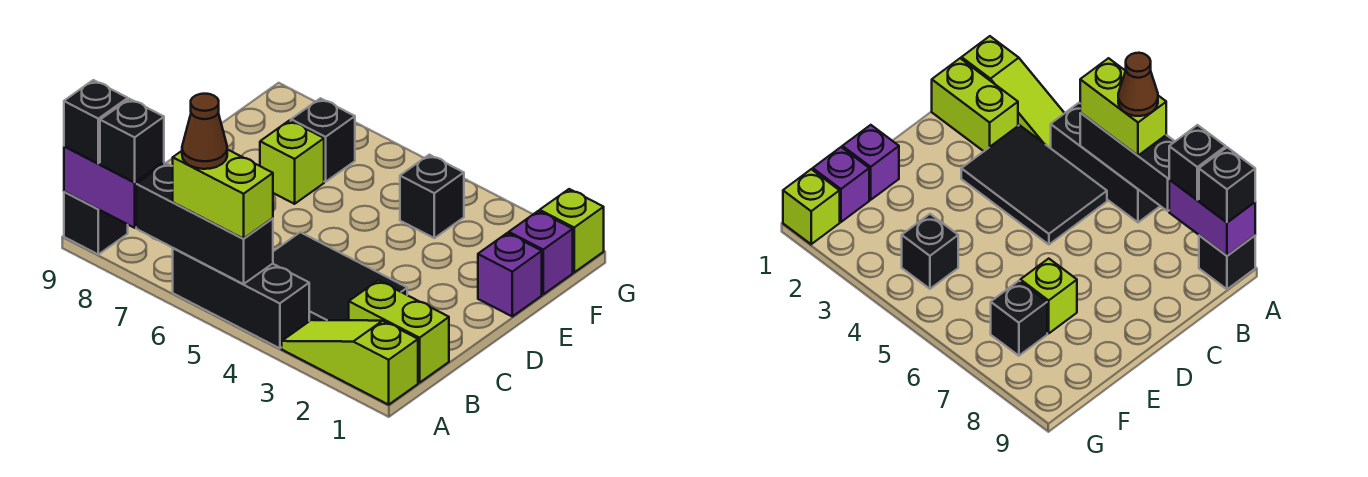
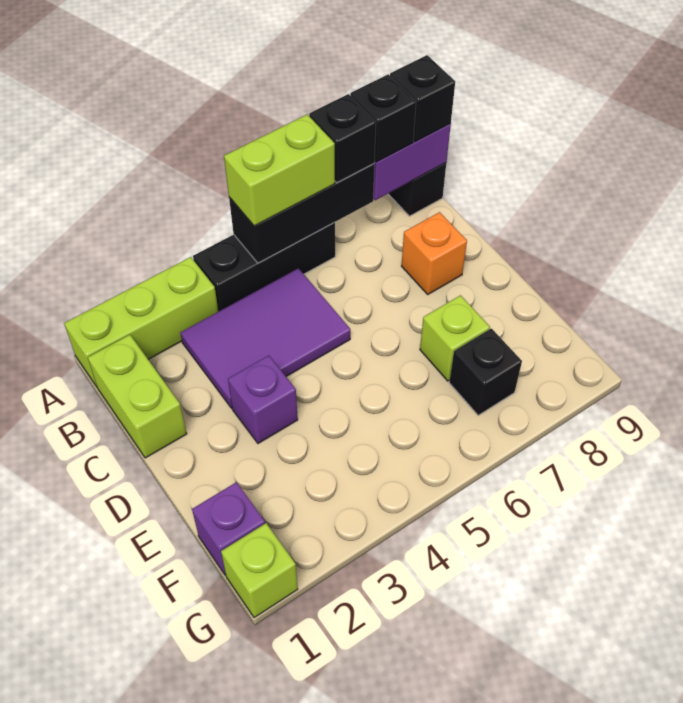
lime 1x3 slope [282,320,418,405] -> lime 1x3 brick [64,257,218,387]
brown 1x1 cone [182,94,227,169] -> none
lime 1x2 brick [349,280,449,383] -> lime 1x2 brick turned to [88,335,187,458]
black 2x3 tile [273,232,407,321] -> purple 2x3 tile [180,268,350,408]
none -> orange 1x1 brick [402,212,467,294]
purple 1x1 brick [478,233,542,316] -> purple 1x1 brick moved to [228,356,298,443]
black 1x1 brick [400,155,464,238] -> black 1x1 brick moved to [309,94,376,183]

